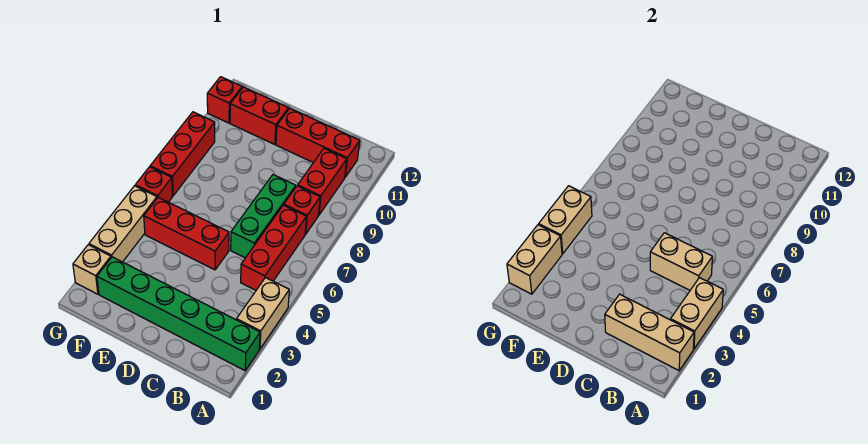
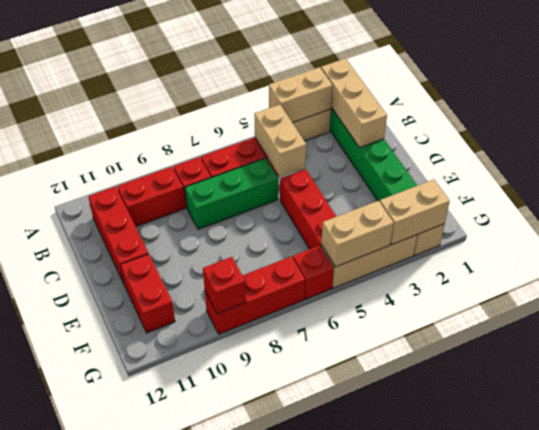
red 1x1 brick [207,77,242,123] -> red 1x1 brick moved to [203,257,246,314]

